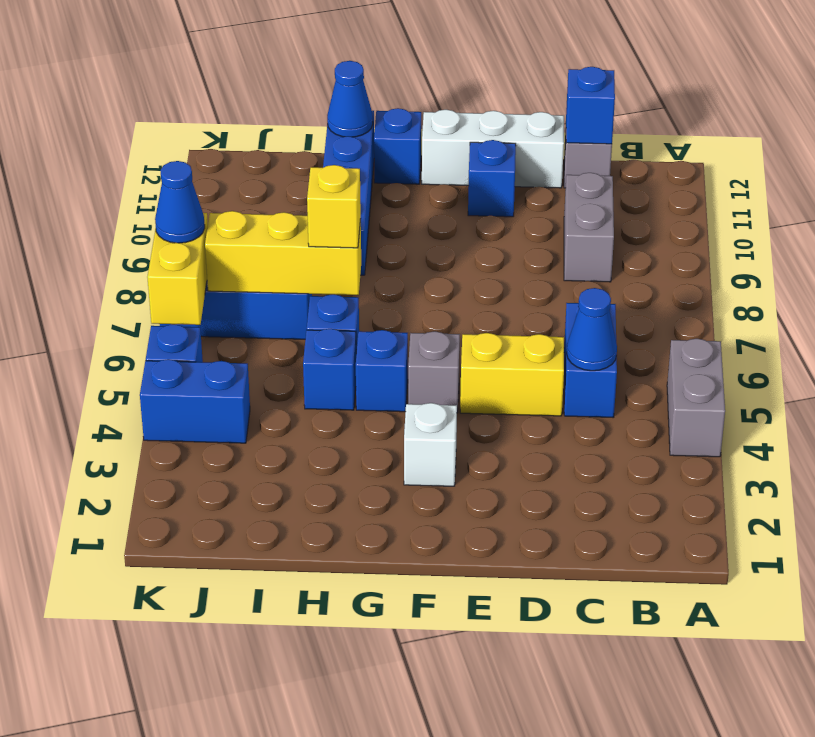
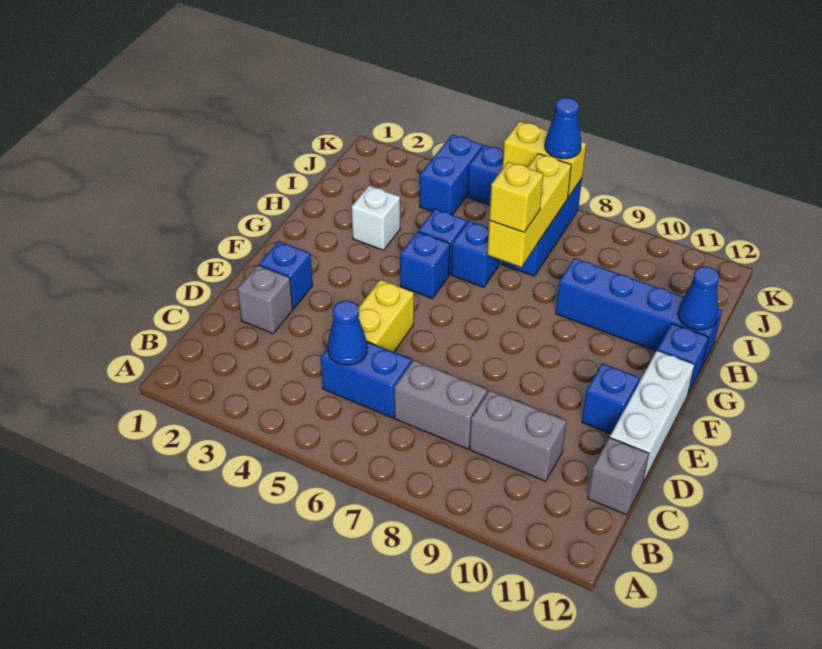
grey 1x2 brick [667,339,725,457] -> grey 1x2 brick moved to [394,360,487,449]
blue 1x1 brick [566,67,615,144] -> blue 1x1 brick moved to [259,241,313,309]
white 1x1 brick [404,403,457,486] -> white 1x1 brick moved to [352,186,400,250]
grey 1x1 brick [408,331,460,413] -> grey 1x1 brick moved to [238,265,293,334]

